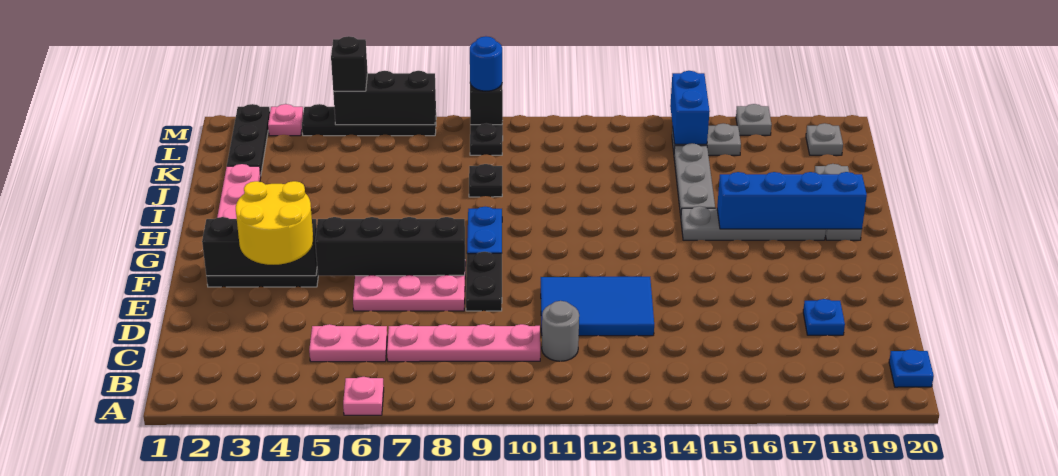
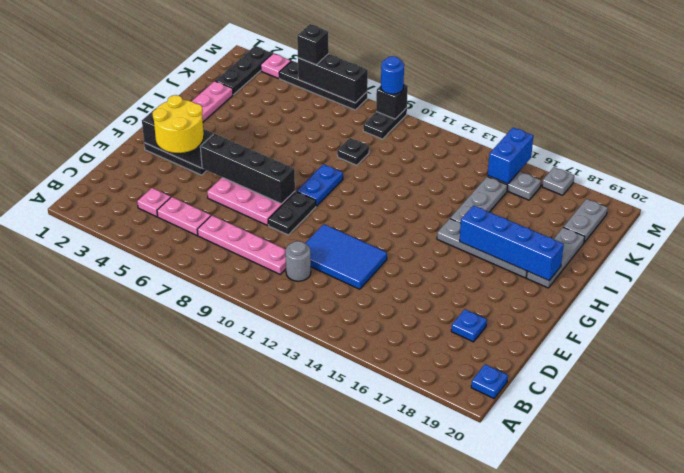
pink 1x1 plate [343,377,384,415] -> pink 1x1 plate moved to [137,188,171,217]
grey 1x1 plate [806,123,843,155] -> grey 1x2 plate [564,199,608,242]

